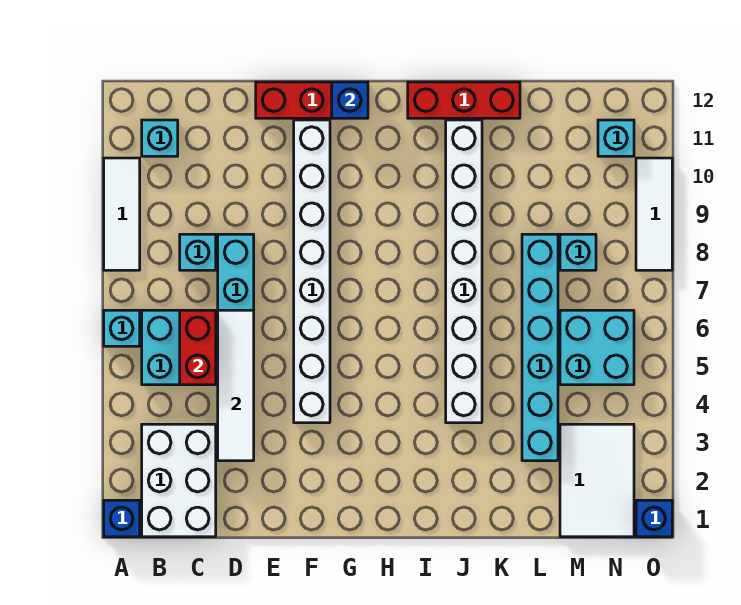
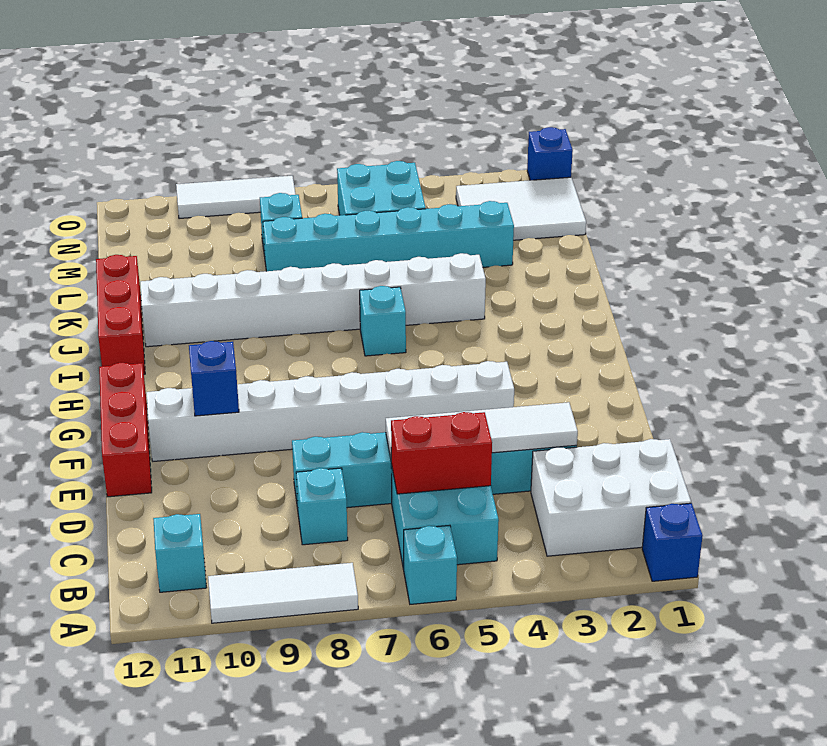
blue 1x1 brick [332,82,368,118] -> blue 1x1 brick moved to [189,341,239,416]
cyan 1x1 brick [598,120,634,156] -> cyan 1x1 brick moved to [360,286,406,356]

